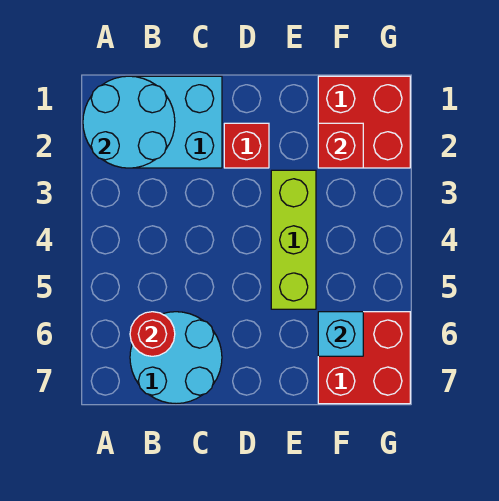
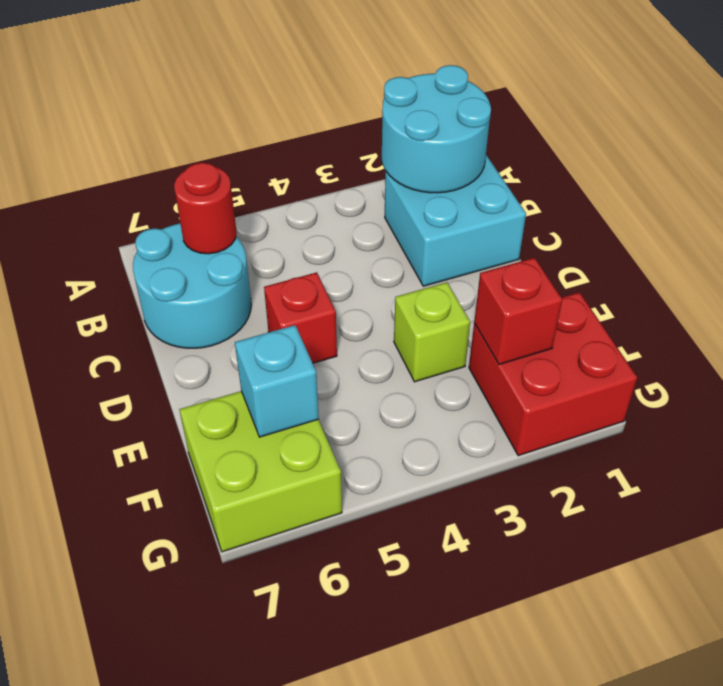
red 1x1 brick [224,123,269,168] -> red 1x1 brick moved to [264,272,337,363]
lime 1x3 brick [271,170,316,309] -> lime 1x1 brick [394,282,470,382]
red 2x2 brick [318,312,410,404] -> lime 2x2 brick [179,391,342,552]

